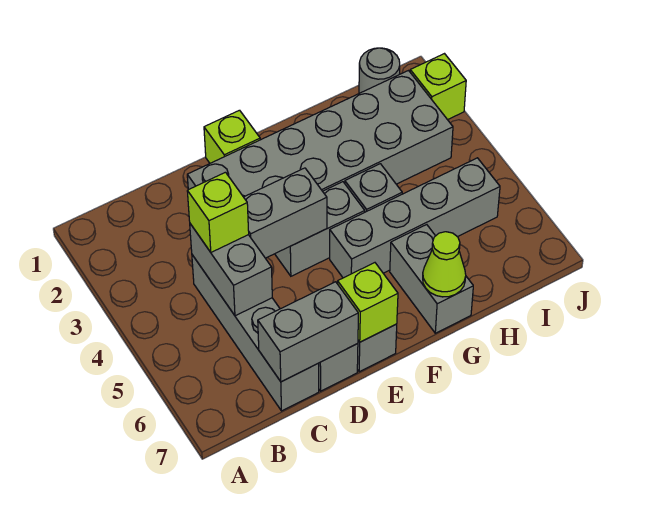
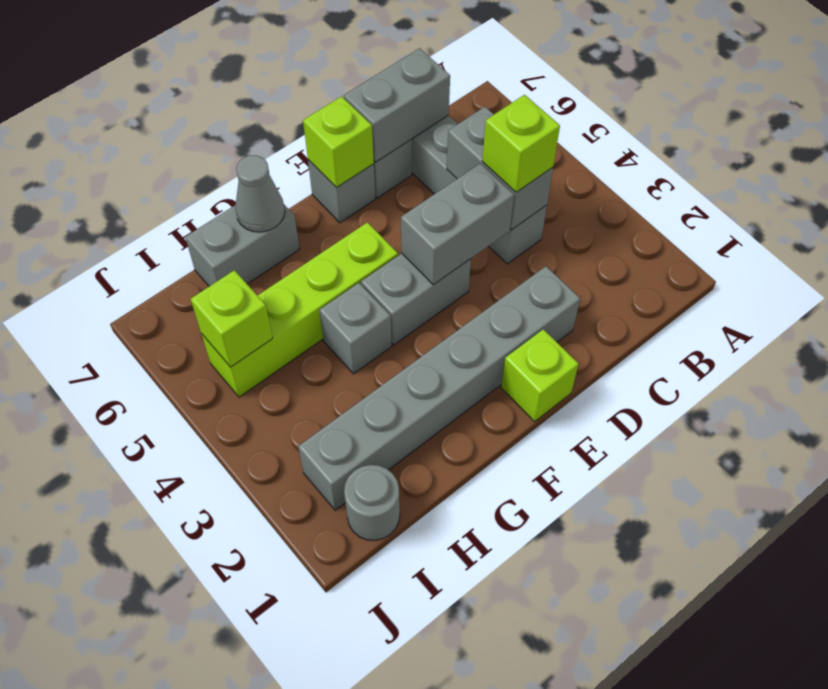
grey 2x6 brick [187,71,453,197] -> grey 1x6 brick [298,266,580,510]
grey 1x4 brick [330,158,500,278] -> lime 1x4 brick [201,222,398,397]
grey 1x2 brick [390,225,473,333] -> grey 1x2 brick turned to [185,205,300,286]
lime 1x1 cone [423,232,466,297] -> grey 1x1 cone [235,155,285,232]
lime 1x1 brick [410,54,466,120] -> lime 1x1 brick moved to [191,270,273,367]

